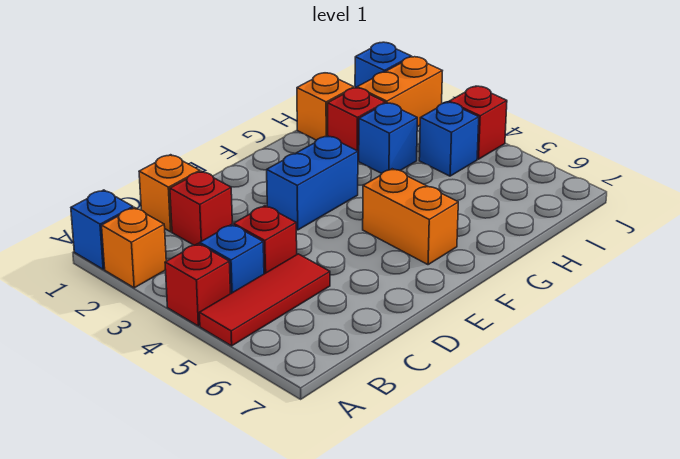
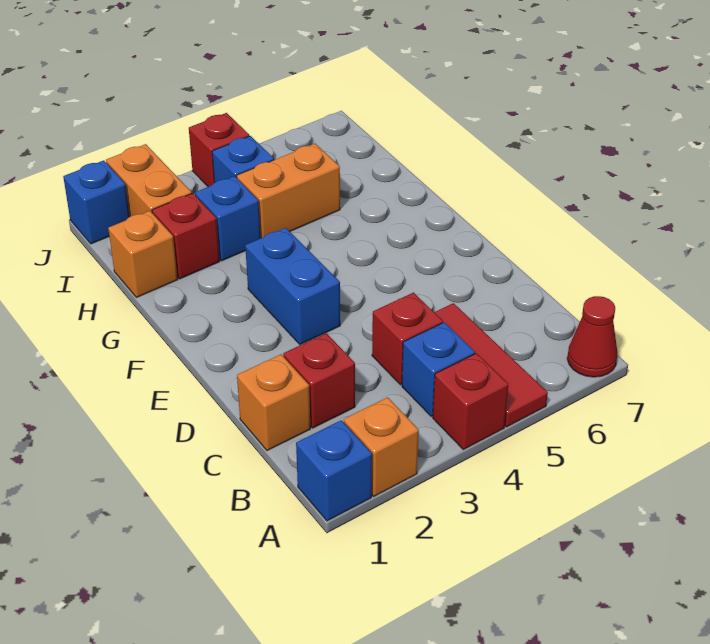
none -> red 1x1 cone [567,296,618,377]
orange 1x2 brick [363,169,458,265] -> orange 1x2 brick moved to [237,144,340,238]

